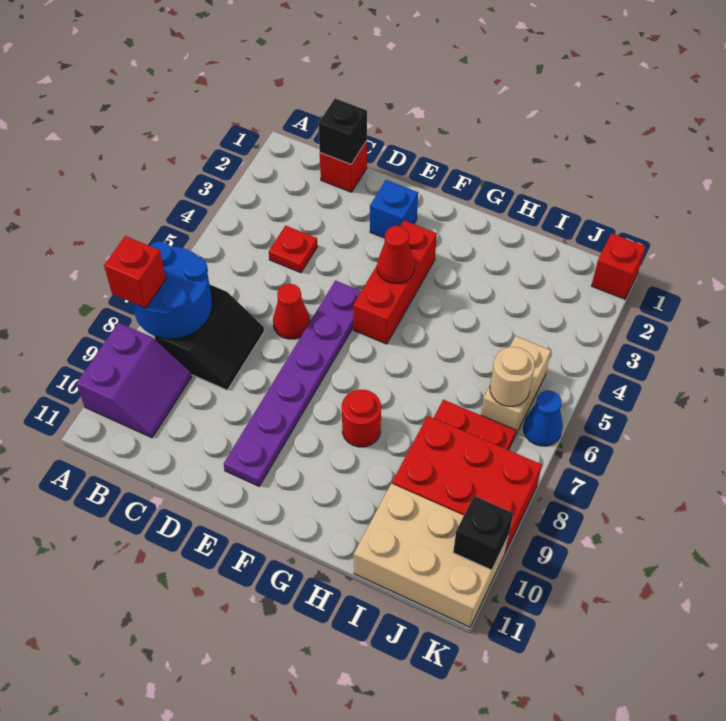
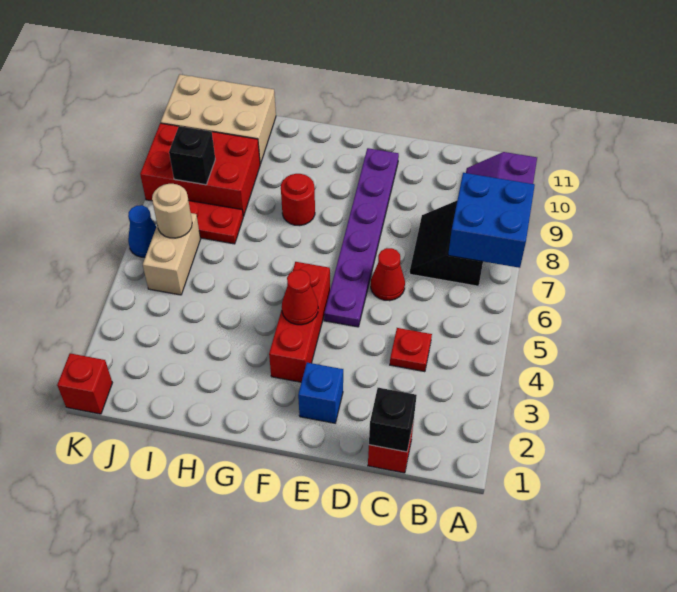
blue 2x2 round brick [132,241,212,339] -> blue 2x2 brick [448,173,535,268]
red 1x1 brick [104,236,166,308] -> none
black 1x1 brick [453,496,513,570] -> black 1x1 brick moved to [169,126,215,185]

